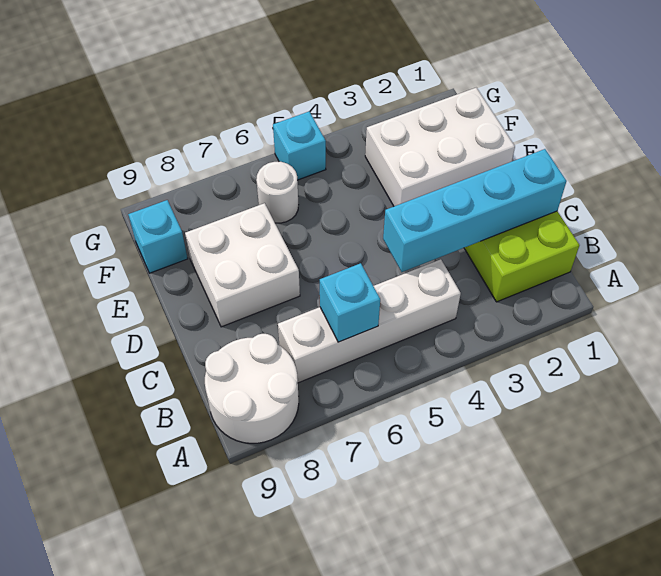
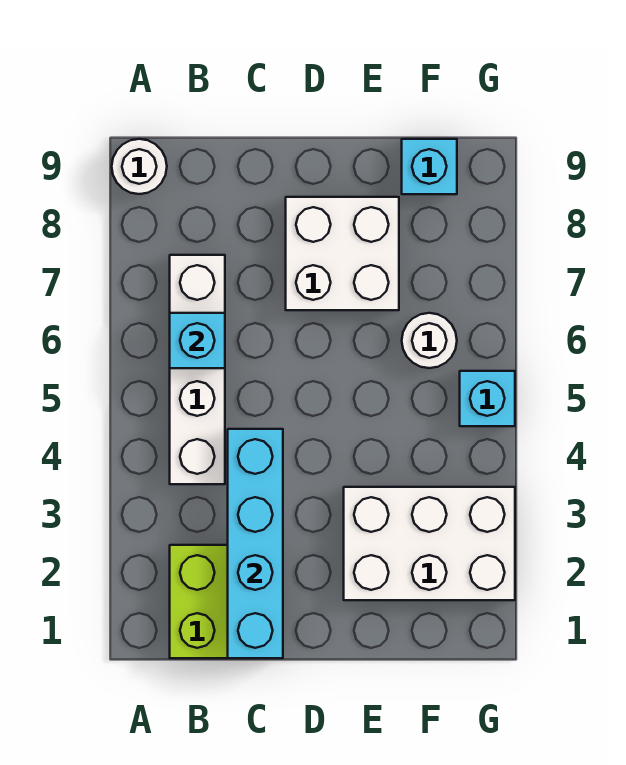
white 2x2 round brick [205,334,299,443] -> white 1x1 round brick [112,139,167,194]
white 2x3 brick [365,88,515,206] -> white 2x3 brick turned to [344,487,515,600]

